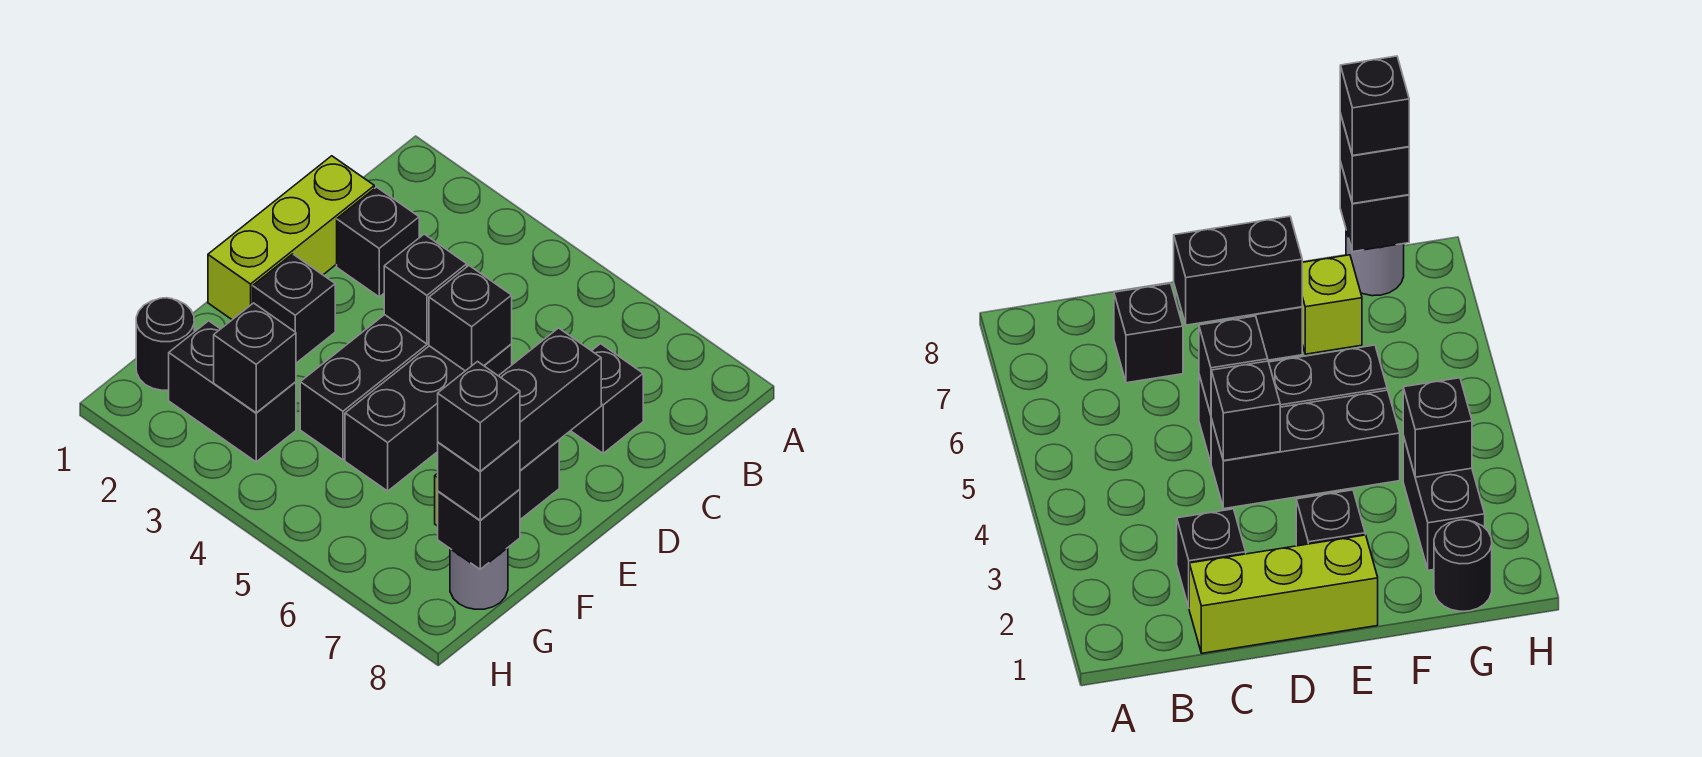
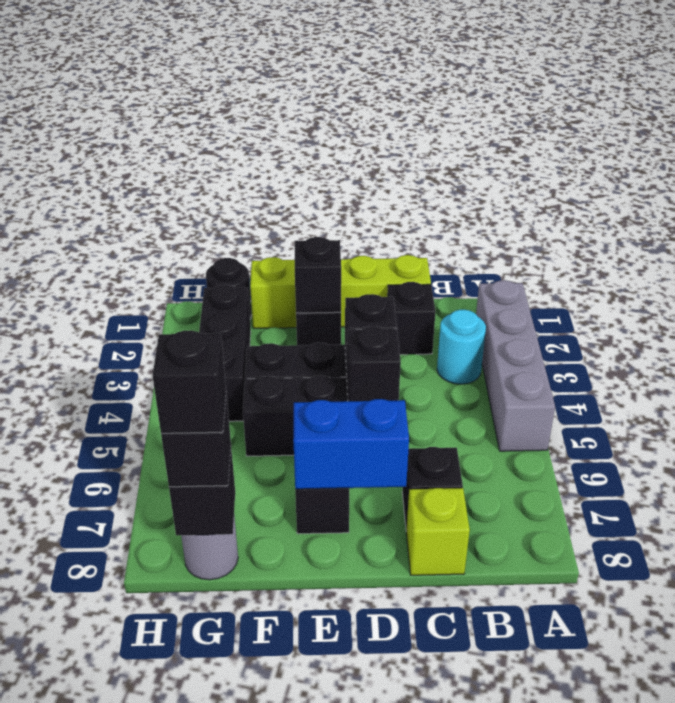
none -> grey 1x4 brick [476,280,555,451]
none -> cyan 1x1 round brick [437,310,486,384]
lime 1x3 brick [208,156,374,320] -> lime 1x4 brick [250,255,431,328]
black 1x2 brick [499,328,601,471] -> blue 1x2 brick [293,399,409,489]
lime 1x1 brick [1302,255,1362,354] -> lime 1x1 brick moved to [406,488,470,575]
black 1x2 brick [169,321,296,462] -> black 1x3 brick [199,285,251,421]
black 1x1 brick [214,303,296,413] -> black 1x1 brick moved to [295,237,341,313]

